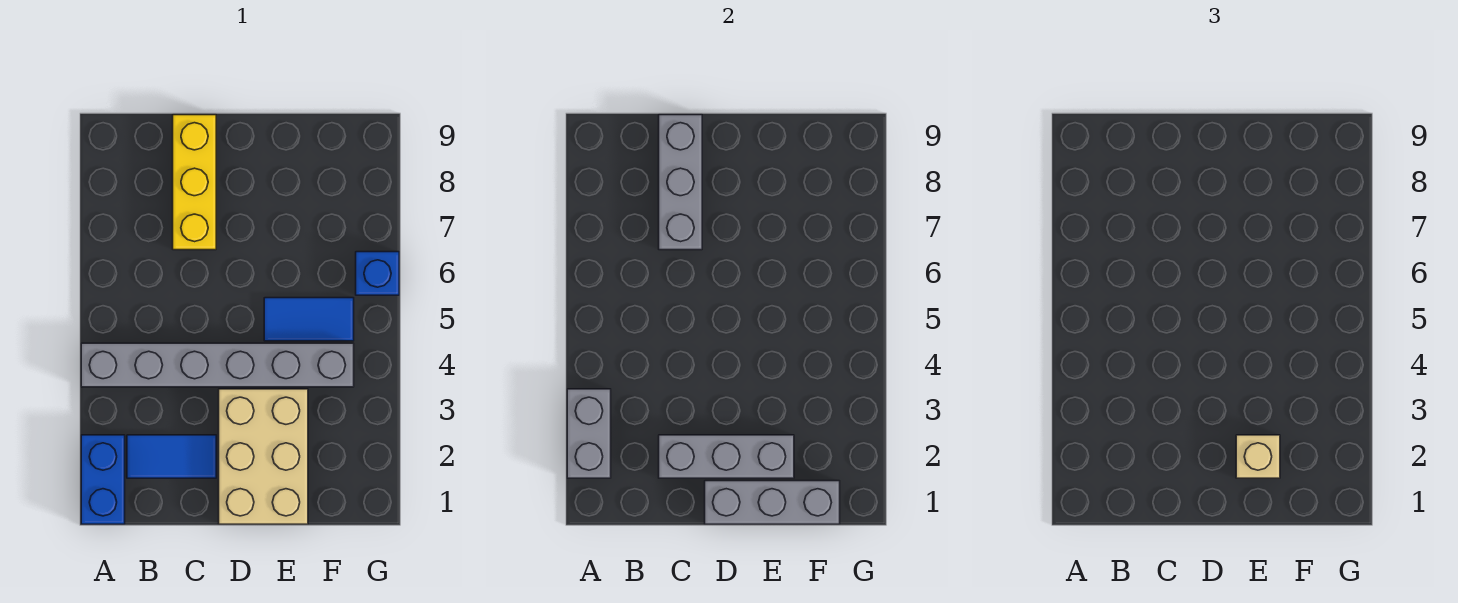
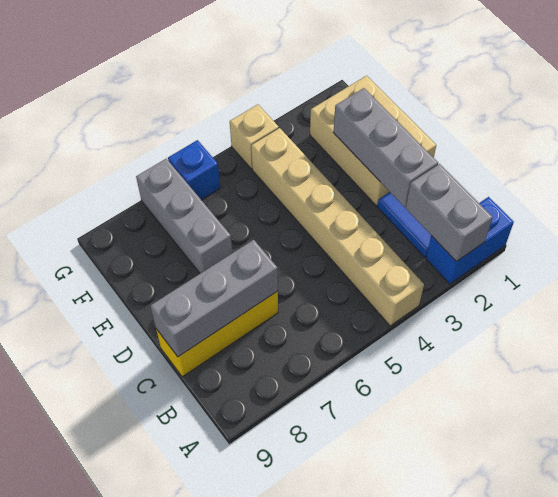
grey 1x2 brick [567,389,611,478] -> grey 1x2 brick turned to [406,164,493,261]
grey 1x6 brick [81,343,354,387] -> tan 1x6 brick [251,128,424,326]
tan 2x3 brick [219,389,308,524] -> tan 2x3 brick turned to [310,76,436,206]
grey 1x3 brick [705,481,840,524] -> grey 1x3 brick moved to [136,159,232,273]
tan 1x1 brick [1236,435,1280,478] -> tan 1x1 brick moved to [230,105,279,169]
blue 1x2 tile [264,298,354,341] -> none

